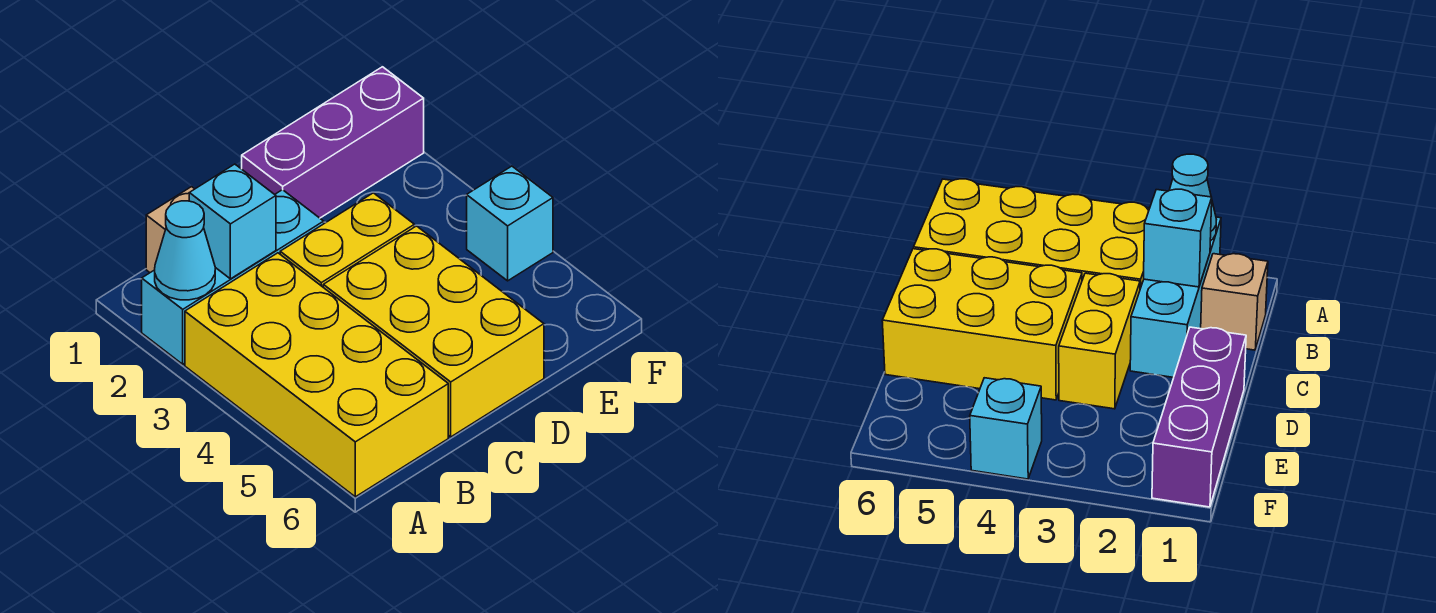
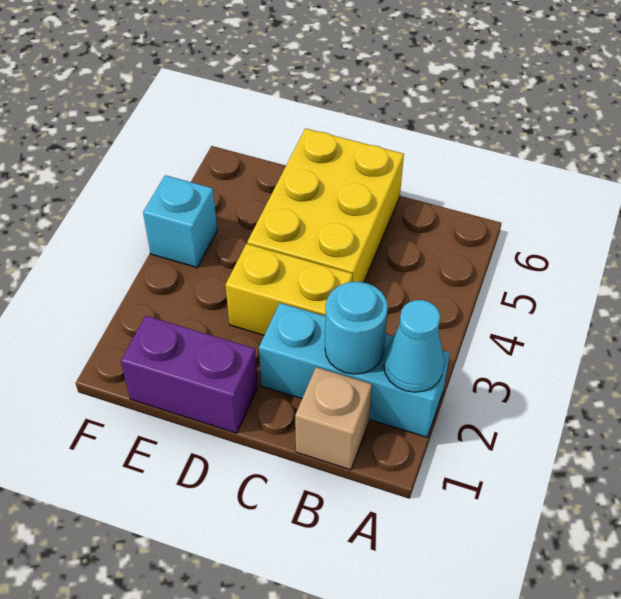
yellow 2x4 brick [185,253,448,497] -> none
cyan 1x1 brick [189,164,276,279] -> cyan 1x1 round brick [325,282,388,374]
purple 1x3 brick [242,67,424,218] -> purple 1x2 brick [121,316,258,433]

